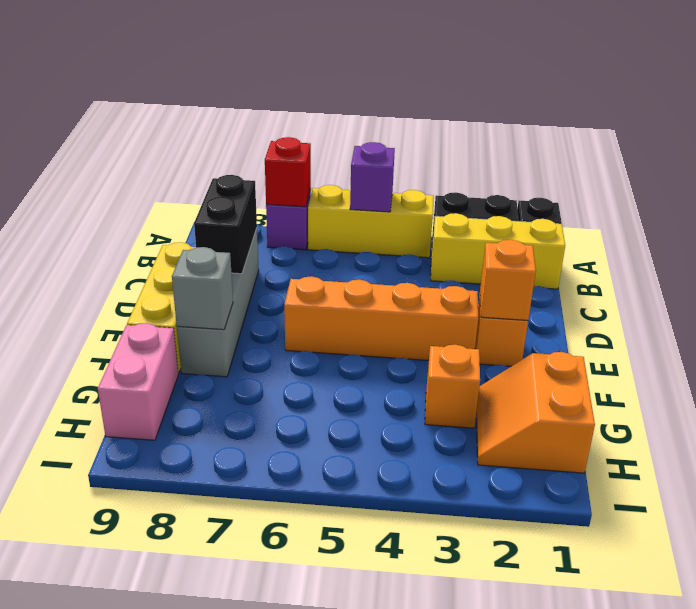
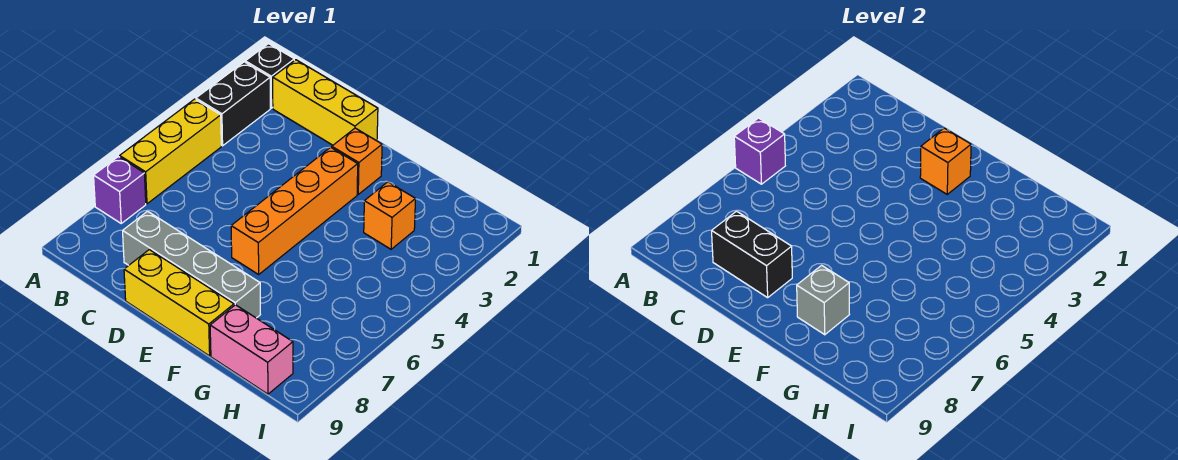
red 1x1 brick [265,137,311,207] -> none
yellow 1x3 brick [431,213,565,289] -> yellow 1x3 brick turned to [273,60,378,145]
orange 2x2 slope [476,352,595,473] -> none

